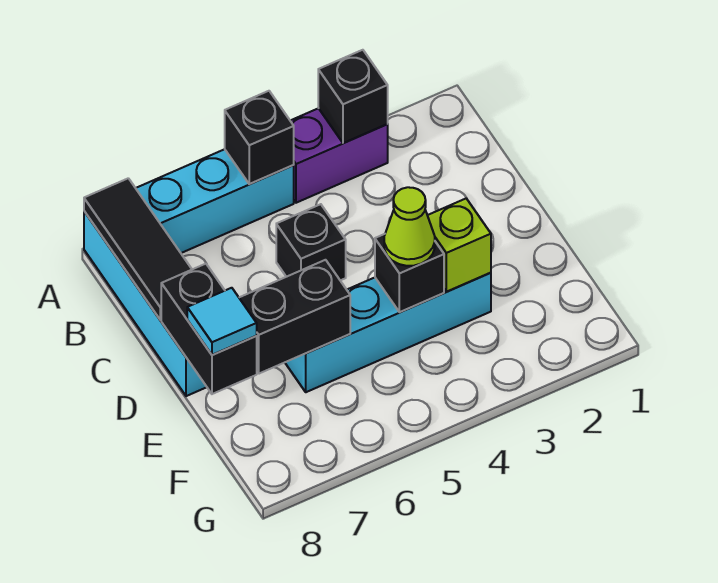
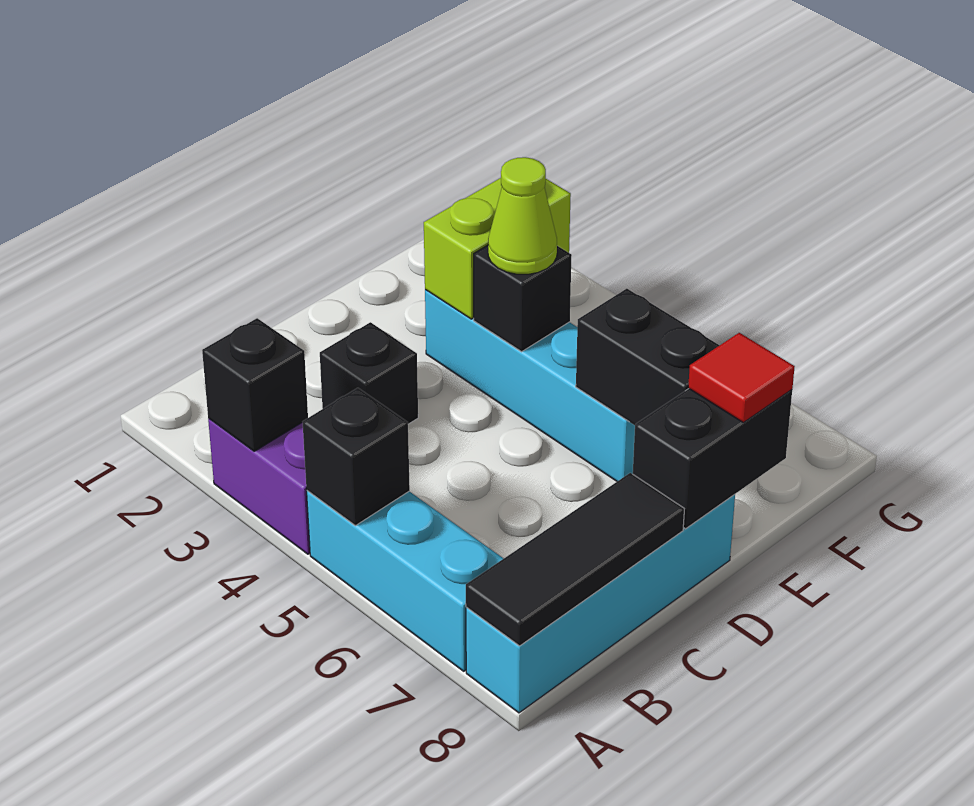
black 1x1 brick [276,204,346,280] -> black 1x1 brick moved to [320,322,418,424]
lime 1x1 brick [427,198,491,292] -> lime 1x2 brick [424,178,571,319]
cyan 1x1 tile [187,288,257,355] -> red 1x1 tile [688,333,795,423]

